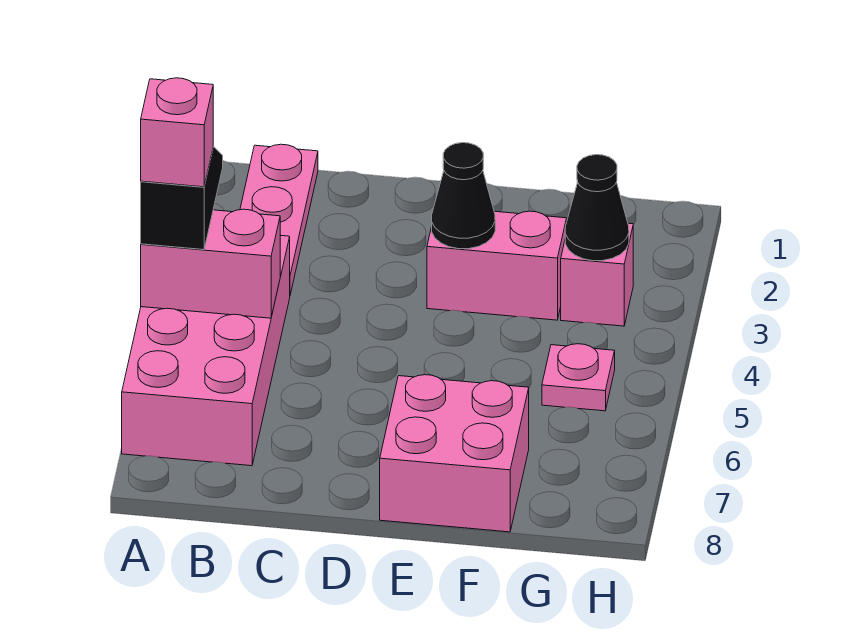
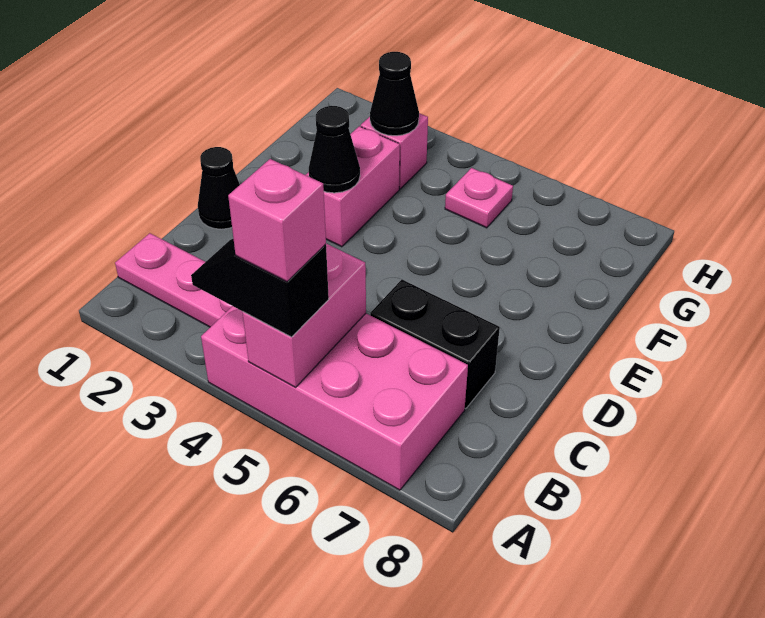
none -> black 1x2 brick [370,280,500,409]
none -> black 1x1 cone [198,147,240,229]
pink 2x2 brick [380,375,529,532] -> none

